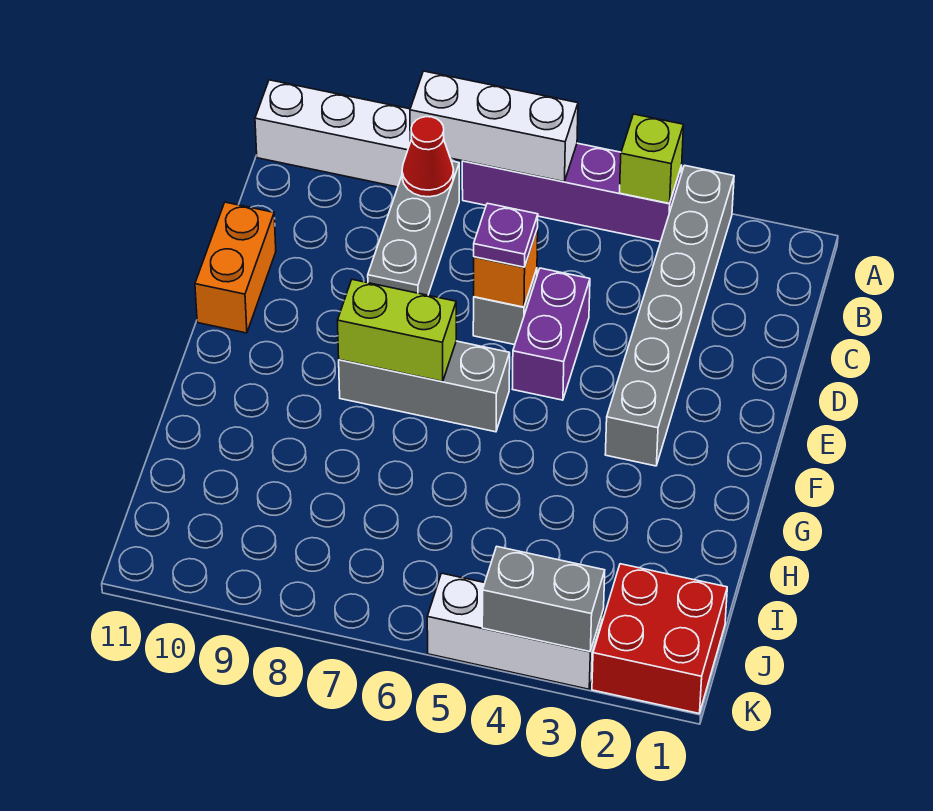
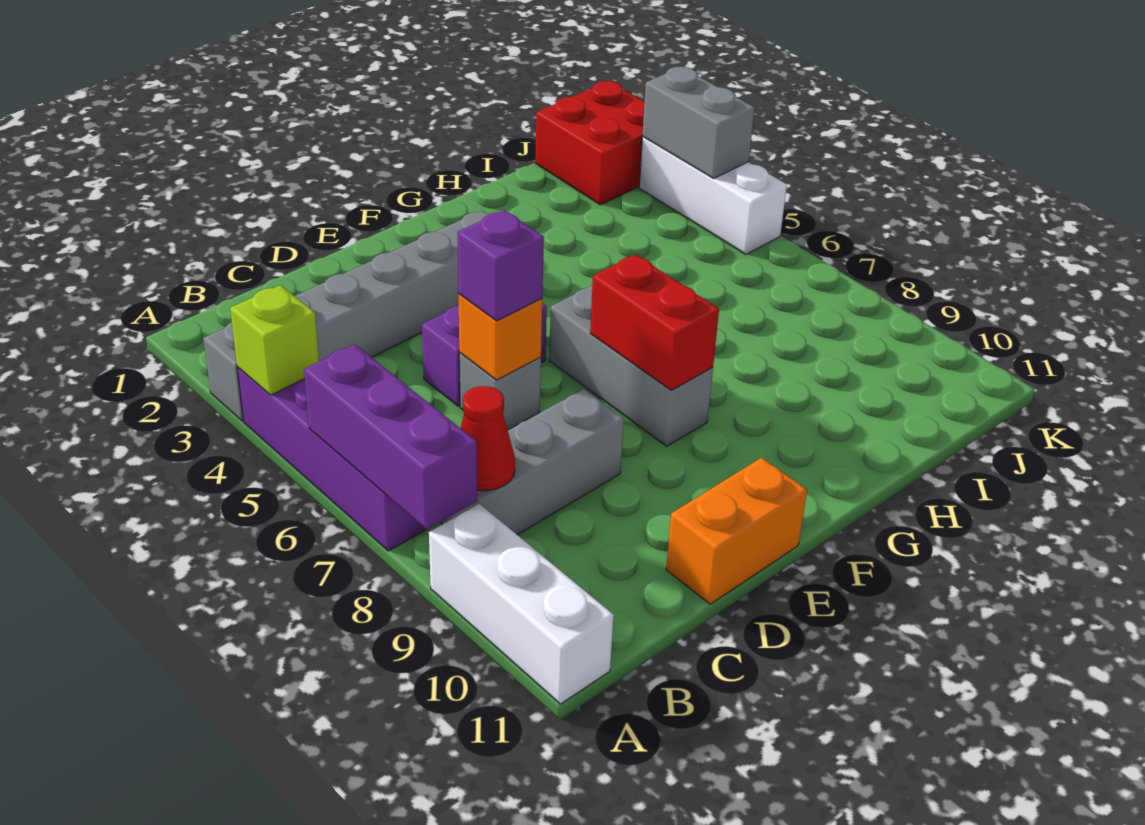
white 1x3 brick [410,71,578,182] -> purple 1x3 brick [304,344,477,530]
purple 1x1 plate [474,203,538,267] -> purple 1x1 brick [458,210,544,321]
lime 1x2 brick [337,280,456,382] -> red 1x2 brick [590,254,719,390]

